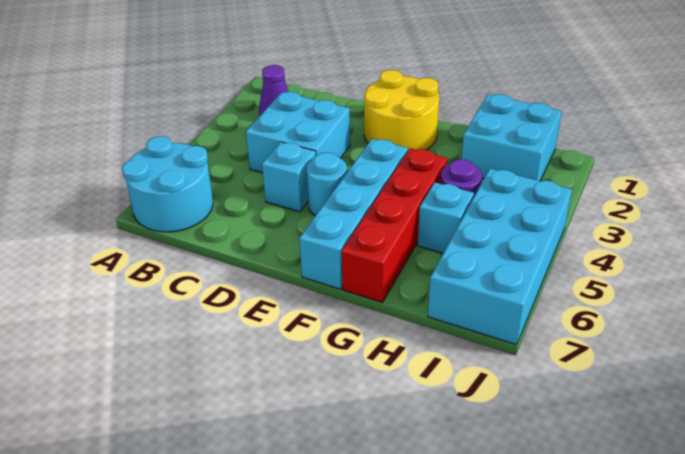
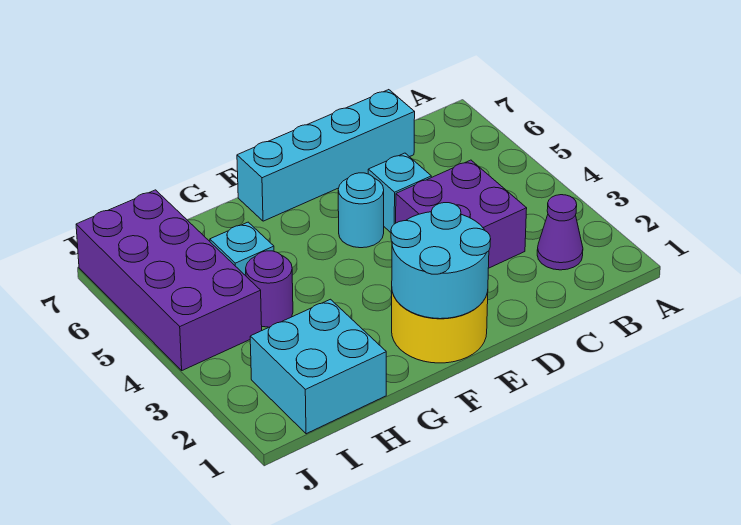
cyan 2x2 round brick [122,136,213,232] -> cyan 2x2 round brick moved to [391,203,491,319]
cyan 2x2 brick [246,92,350,173] -> purple 2x2 brick [396,160,527,268]
cyan 1x4 brick [299,139,408,289] -> cyan 1x4 brick turned to [237,90,415,221]
red 1x4 brick [342,148,447,302] -> none
cyan 2x4 brick [428,169,572,345] -> purple 2x4 brick [76,190,262,370]

